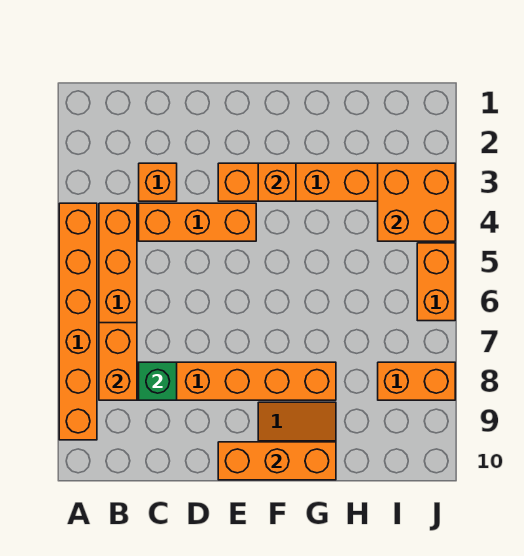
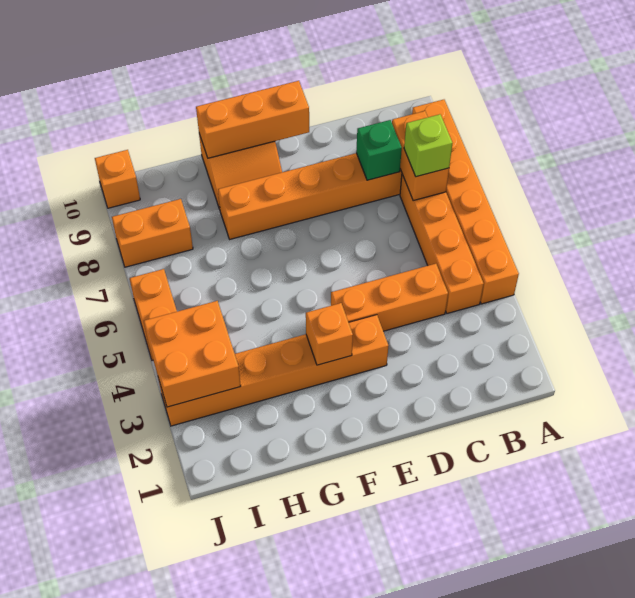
none -> lime 1x1 brick [404,114,452,177]
orange 1x1 brick [139,163,177,201] -> orange 1x1 brick moved to [95,150,140,208]

